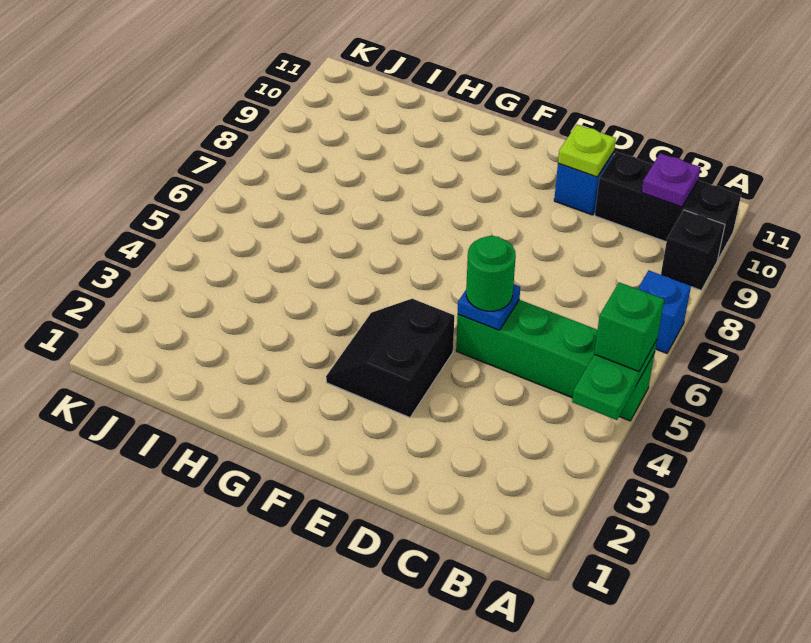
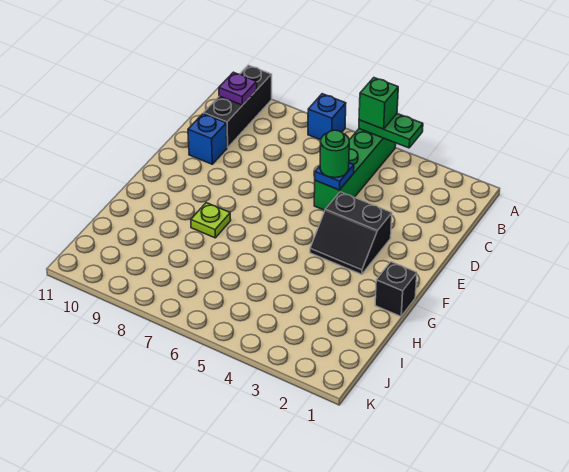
black 1x1 brick [661,210,725,290] -> black 1x1 brick moved to [375,262,417,316]
lime 1x1 plate [558,125,616,177] -> lime 1x1 plate moved to [191,203,231,238]

